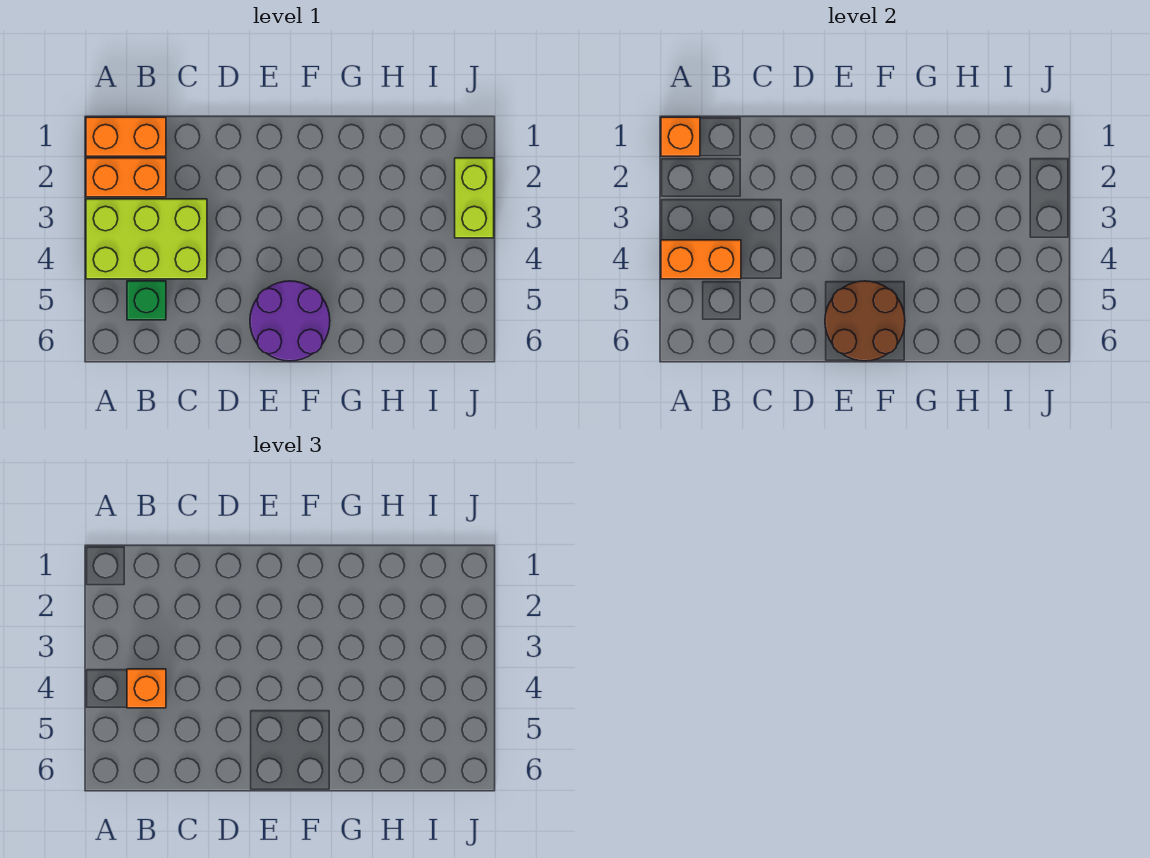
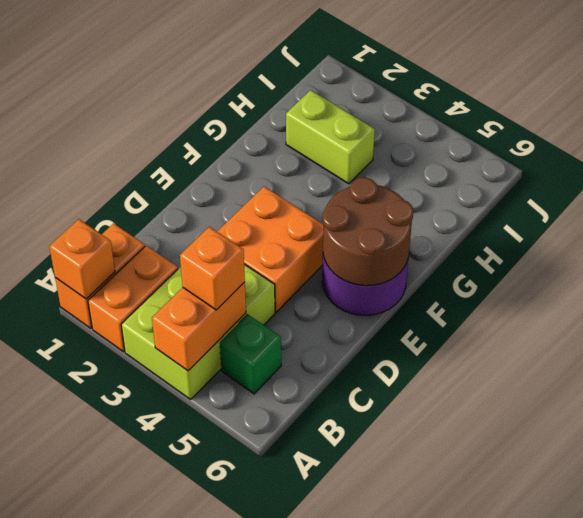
none -> orange 2x2 brick [217,187,324,312]
lime 1x2 brick [455,158,494,238] -> lime 1x2 brick moved to [286,90,375,184]

